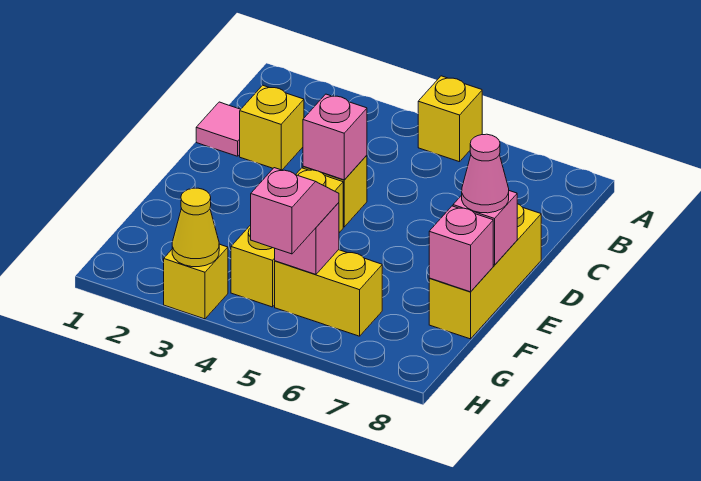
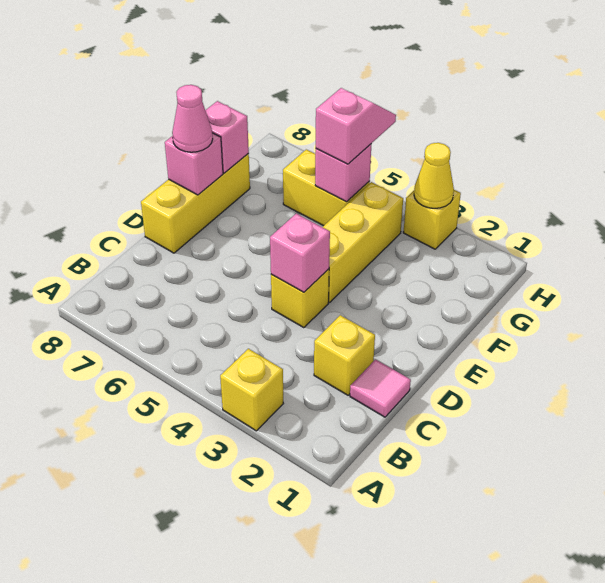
yellow 1x1 brick [418,76,482,162] -> yellow 1x1 brick moved to [220,349,283,431]
pink 1x2 slope [251,168,339,254] -> pink 1x2 slope turned to [316,88,396,164]

